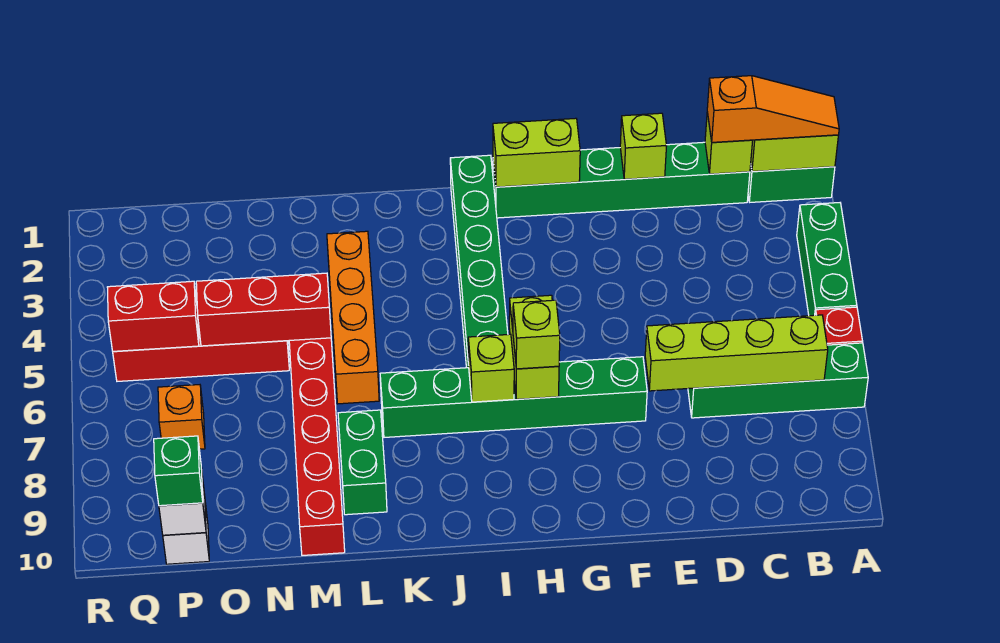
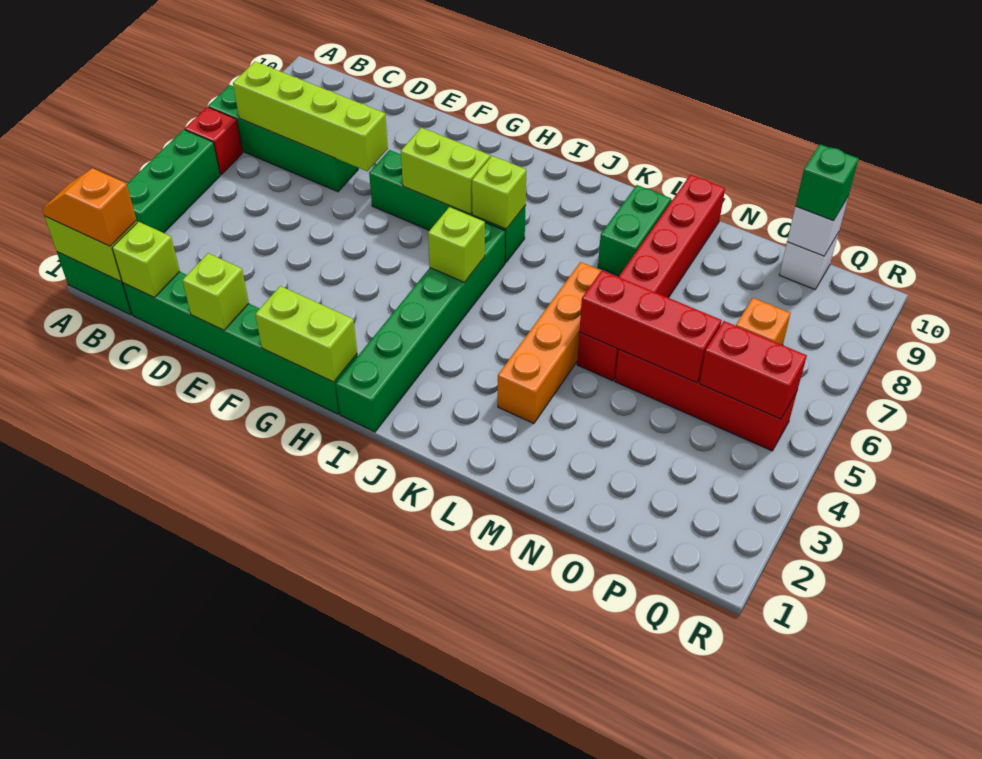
orange 1x3 slope [707,76,839,142] -> orange 1x2 slope [42,168,136,246]
green 1x6 brick [380,357,647,437] -> green 1x4 brick [369,150,526,263]
lime 1x2 brick [509,295,559,399] -> lime 1x2 brick turned to [401,128,490,214]
lime 1x1 brick [513,300,560,369] -> lime 1x1 brick moved to [428,207,485,282]

